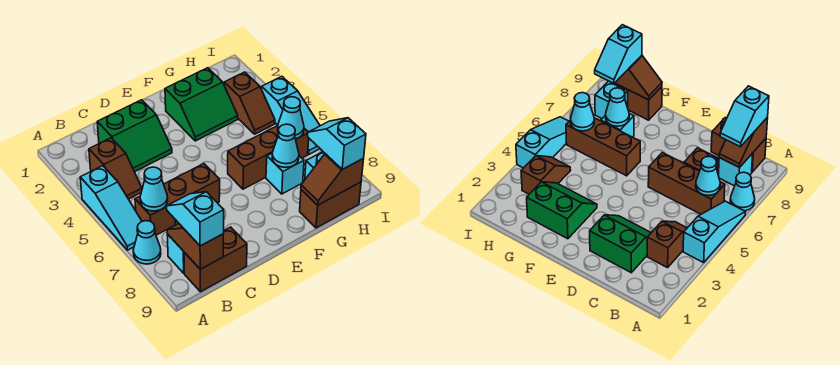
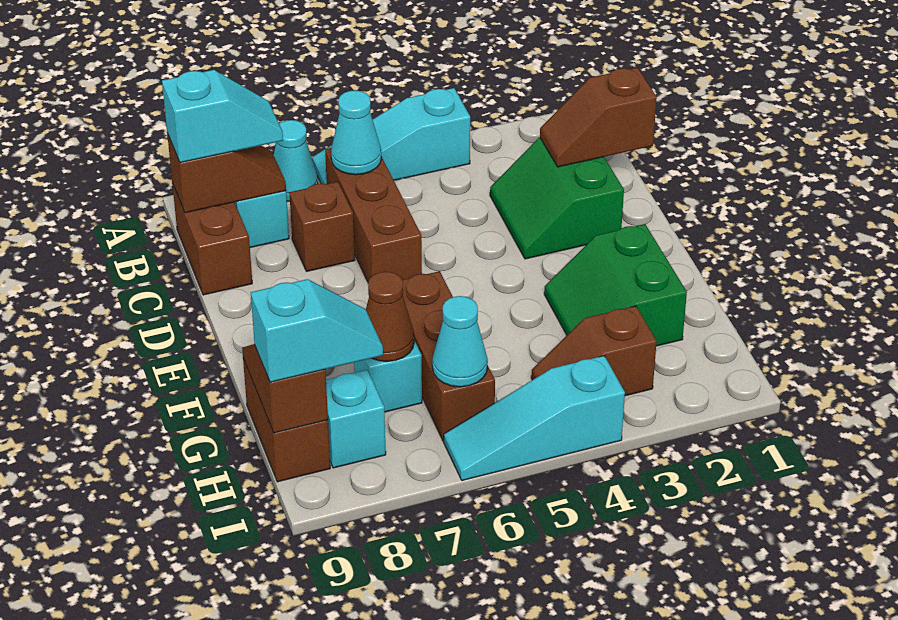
brown 1x2 slope [89,138,142,199] -> brown 1x2 slope moved to [540,68,657,167]
cyan 1x1 cone [272,124,299,167] -> brown 1x1 cone [366,272,414,362]

